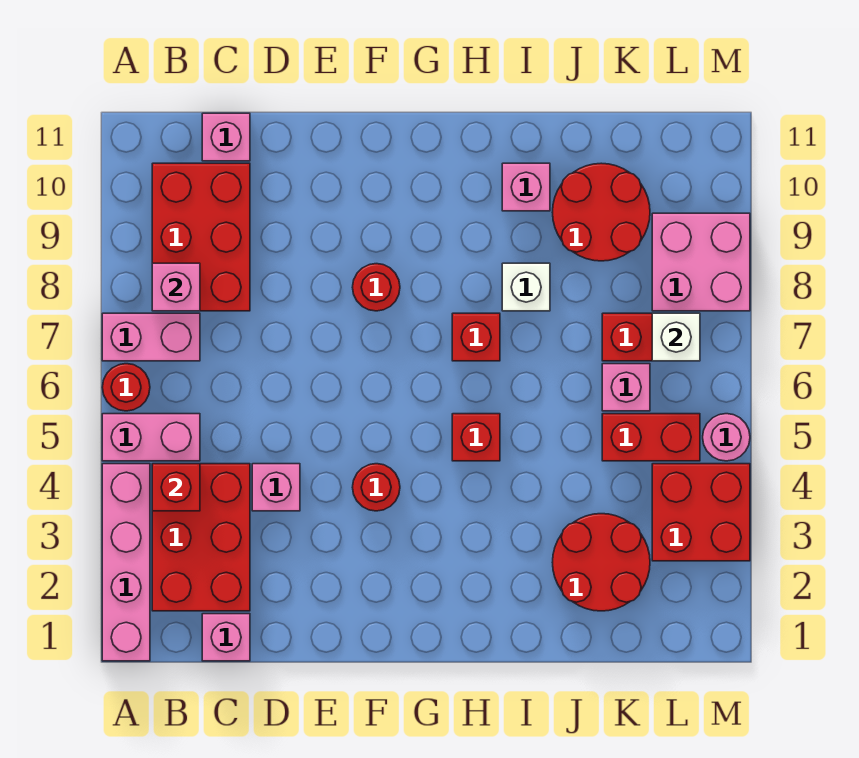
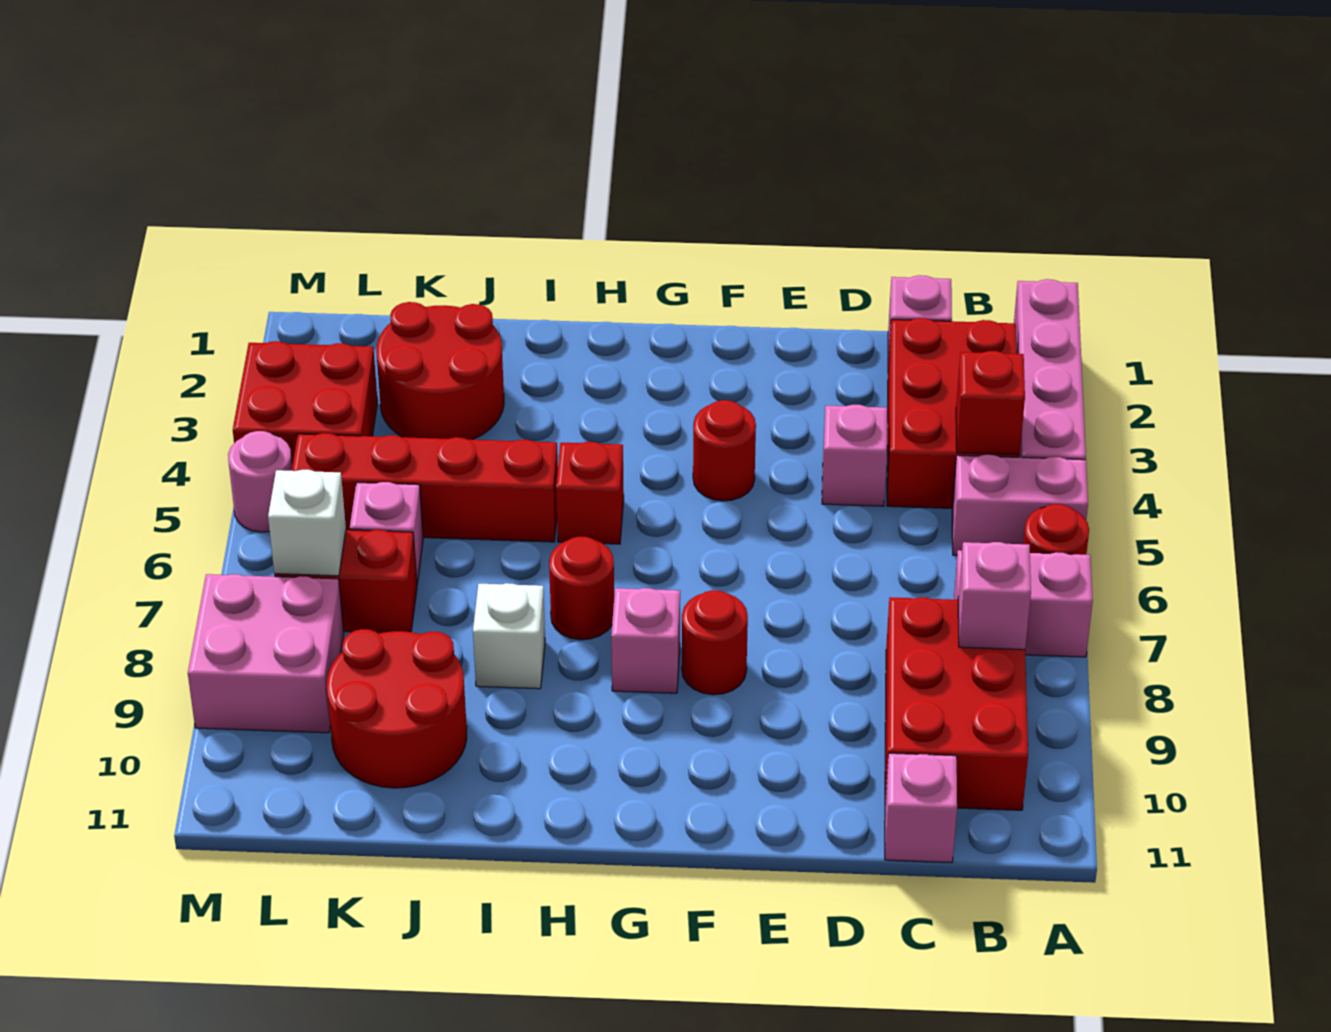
red 1x1 brick [452,313,500,361] -> red 1x1 round brick [549,537,614,640]
pink 1x1 brick [502,163,550,211] -> pink 1x1 brick moved to [611,588,680,693]
red 1x2 brick [602,414,700,461] -> red 1x4 brick [292,433,558,542]

